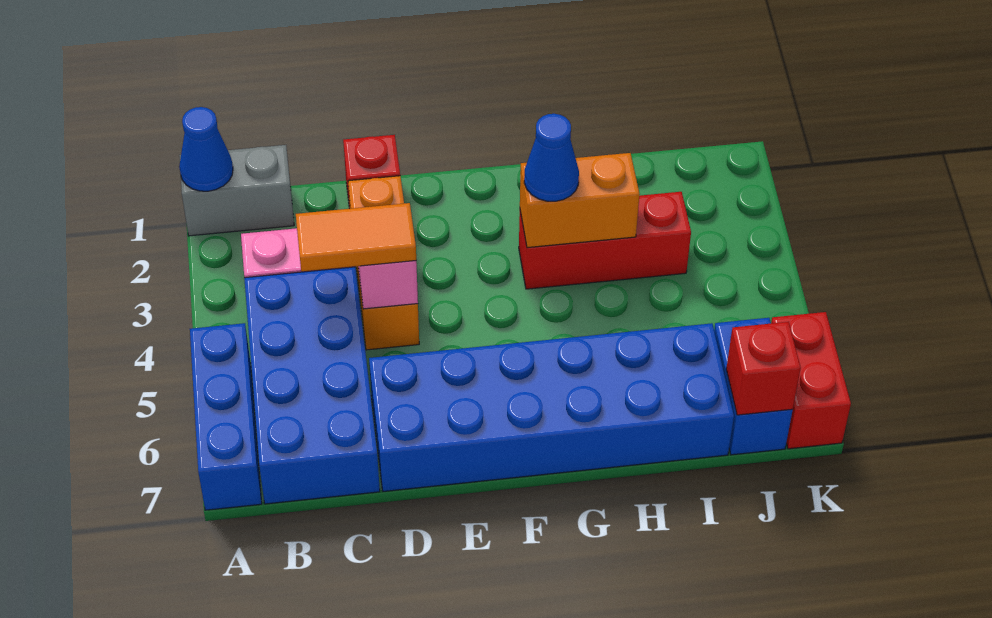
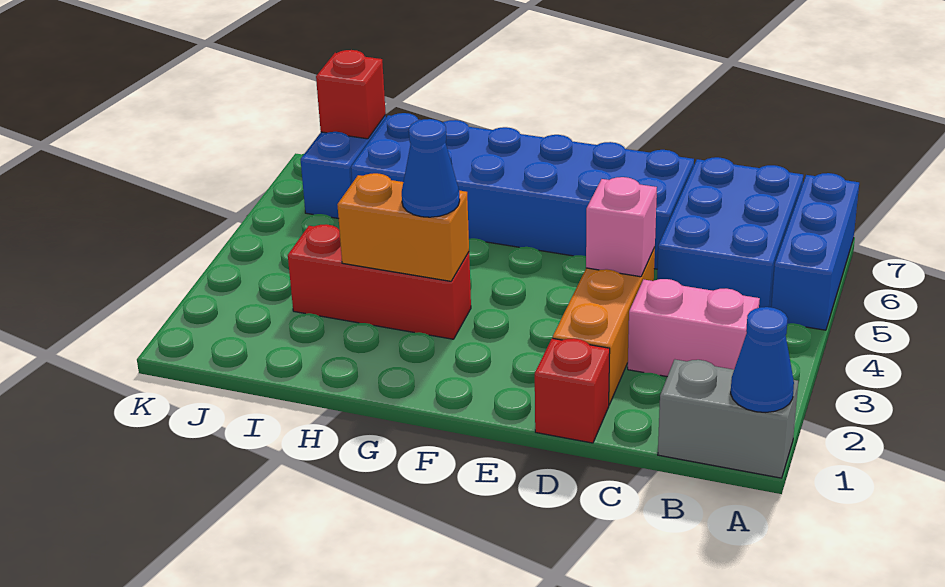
blue 2x4 brick [244,267,380,504] -> blue 2x3 brick [657,157,803,308]
orange 1x2 tile [296,203,416,272] -> none
red 1x2 brick [771,312,851,449] -> none

